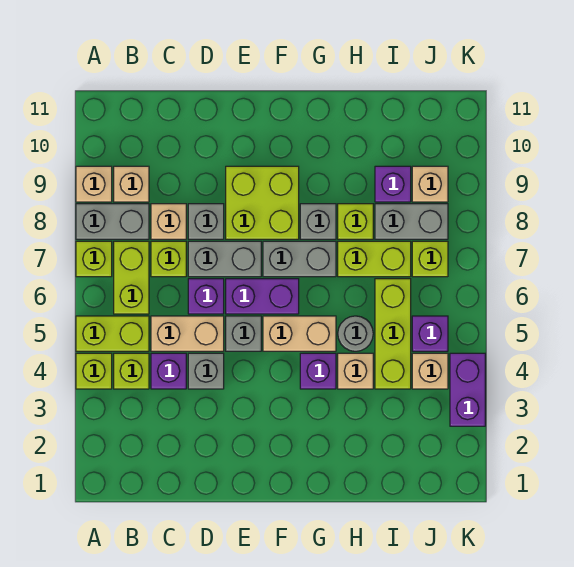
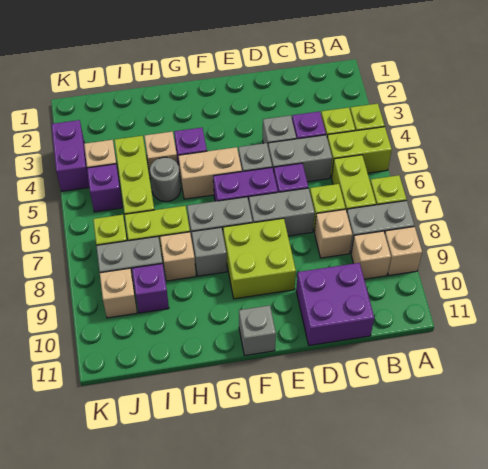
tan 1x2 brick [151,316,224,351] -> grey 1x2 brick [268,135,332,182]
none -> purple 2x2 brick [296,263,374,346]
grey 1x1 brick [188,204,224,239] -> grey 1x1 brick moved to [239,305,276,355]
lime 1x1 brick [338,204,373,239] -> tan 1x1 brick [160,232,196,281]

